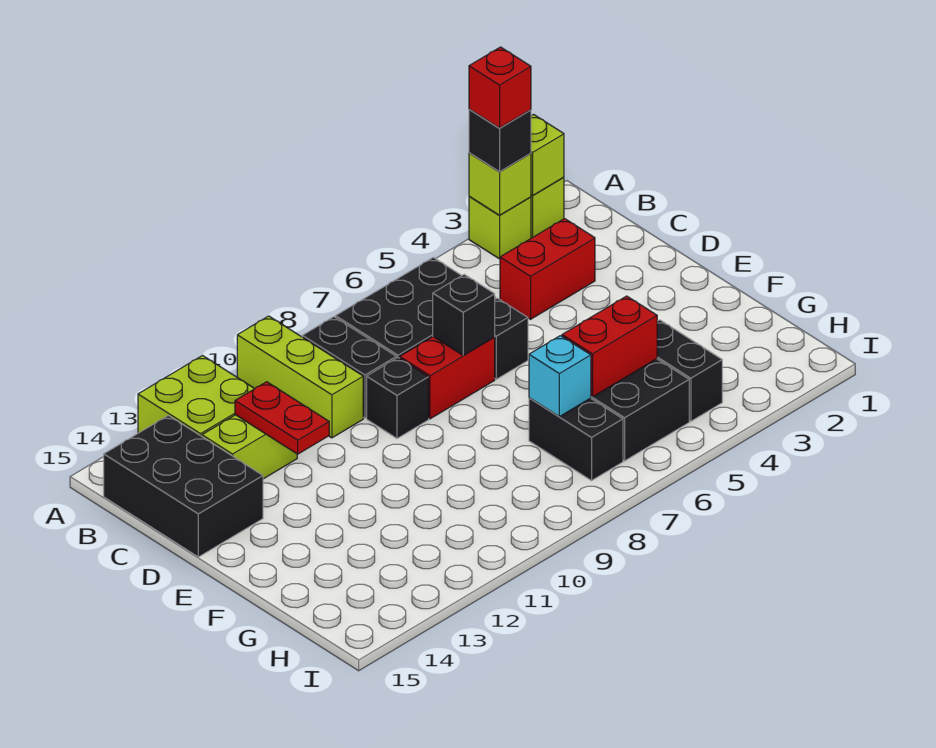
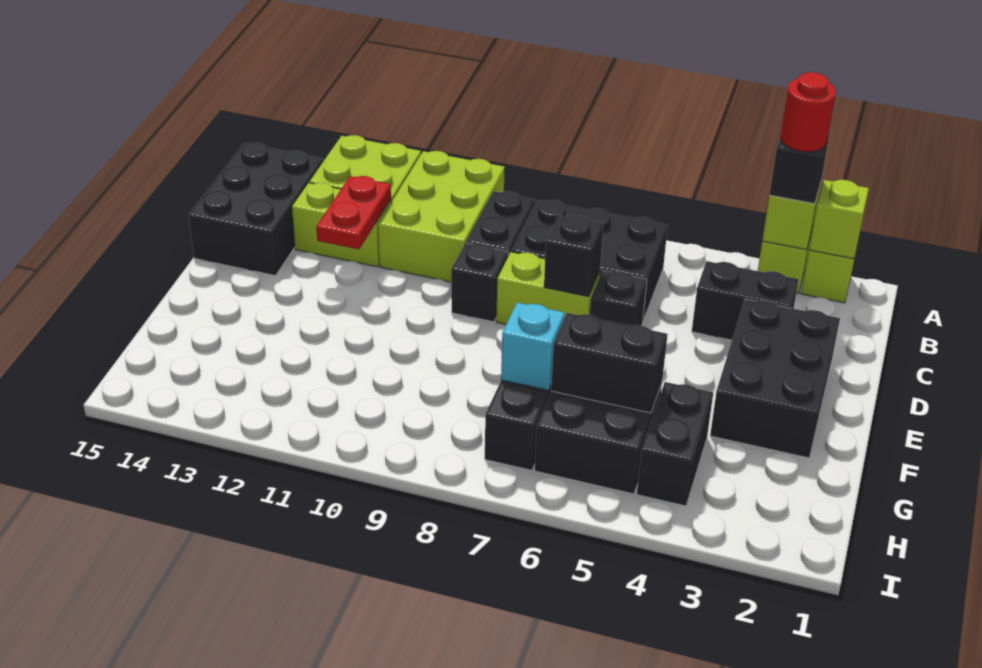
red 1x1 brick [469,47,531,128] -> red 1x1 round brick [781,72,836,152]
lime 1x3 brick [237,316,363,438] -> lime 2x3 brick [378,151,505,282]
red 1x2 brick [500,219,595,319] -> black 1x2 brick [692,261,799,340]
none -> black 2x3 brick [710,299,840,458]
red 1x2 brick [400,337,495,419] -> lime 1x2 brick [496,252,600,324]
red 1x2 brick [562,296,657,397] -> black 1x2 brick [551,313,668,413]

